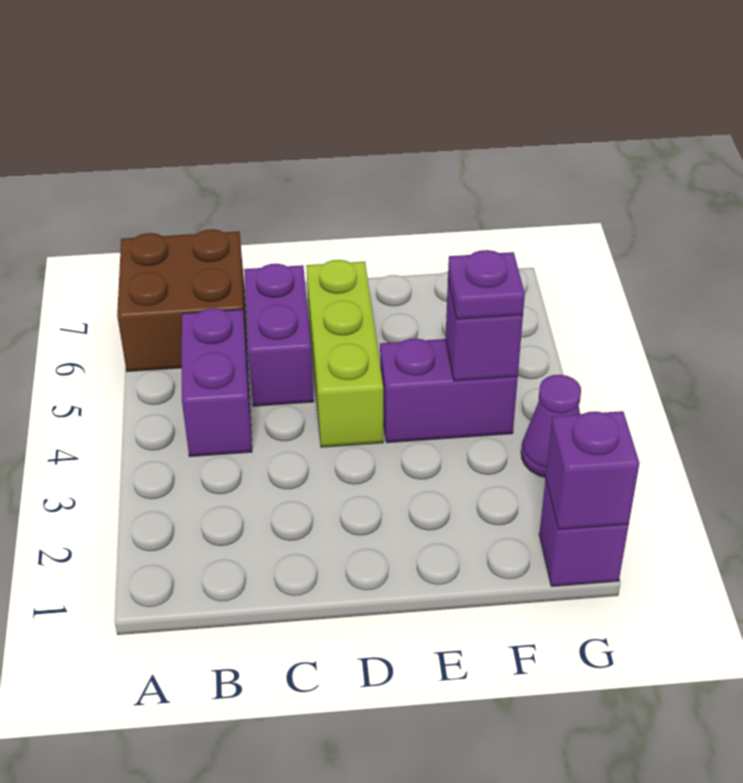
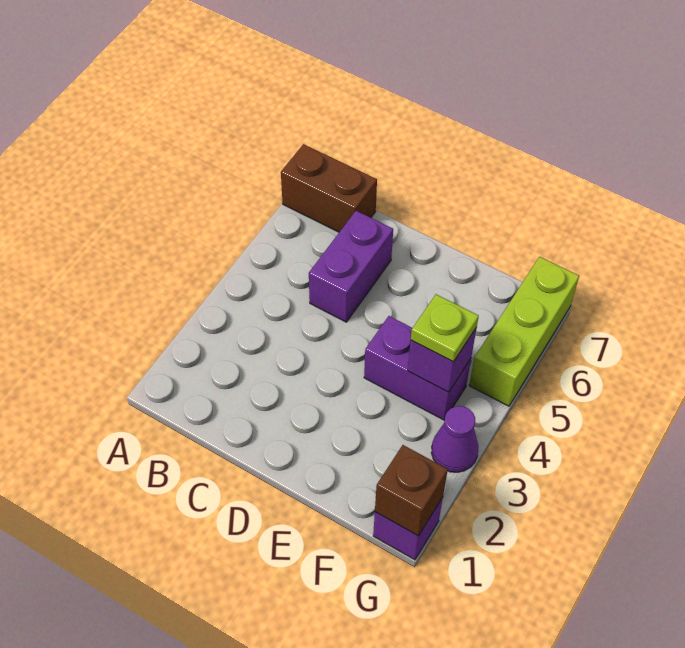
brown 2x2 brick [117,229,248,372] -> brown 1x2 brick [281,144,377,232]
purple 1x2 brick [182,308,252,457] -> none
lime 1x3 brick [306,260,383,447] -> lime 1x3 brick moved to [469,257,579,406]
purple 1x1 plate [448,250,525,319] -> lime 1x1 plate [411,294,479,362]
purple 1x1 brick [546,411,640,530] -> brown 1x1 brick [375,445,448,536]

